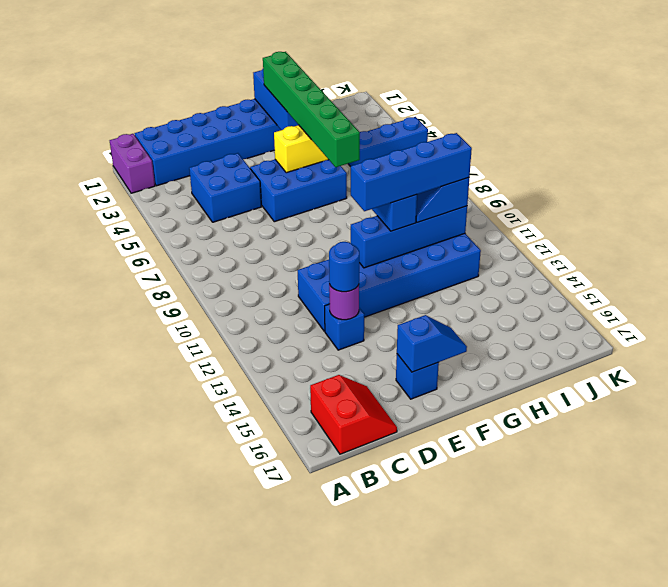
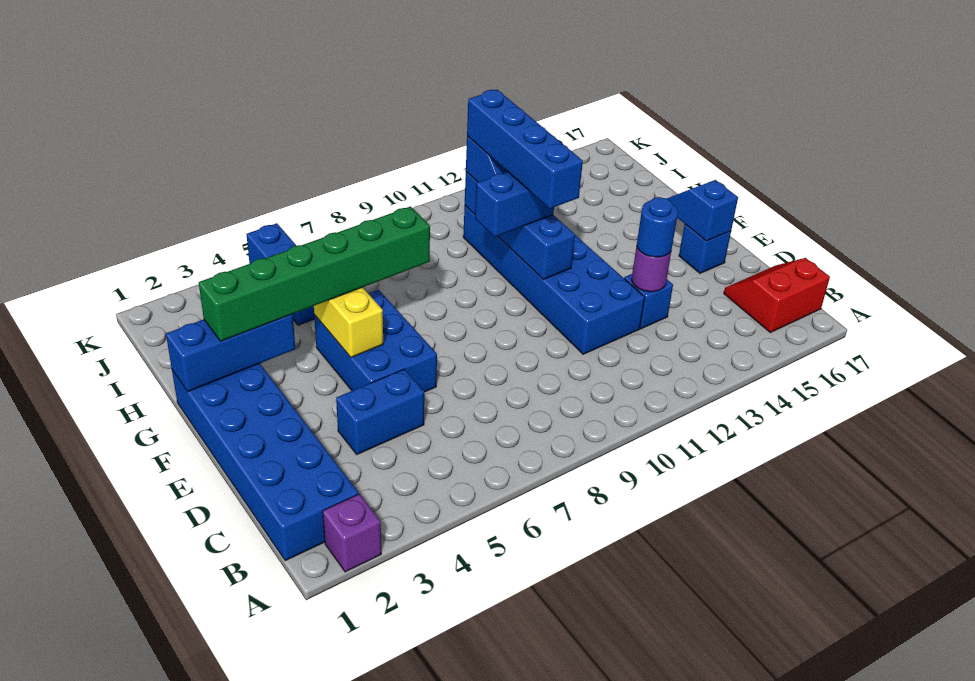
purple 1x2 brick [110,134,155,193] -> purple 1x1 brick [323,494,381,572]
blue 2x2 brick [189,153,261,222] -> blue 1x2 brick [336,369,424,454]

